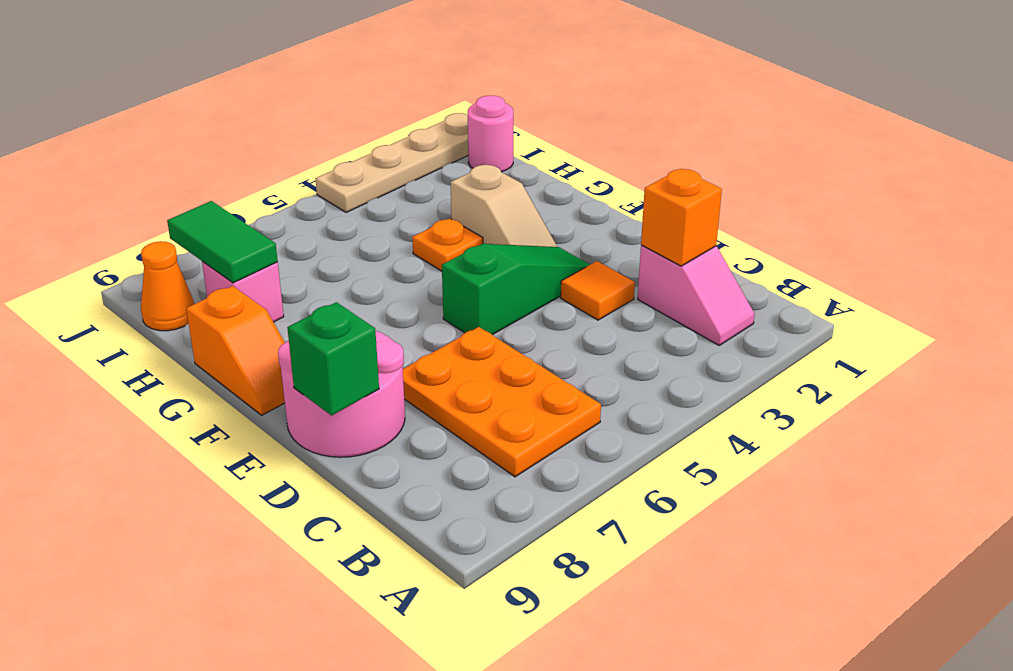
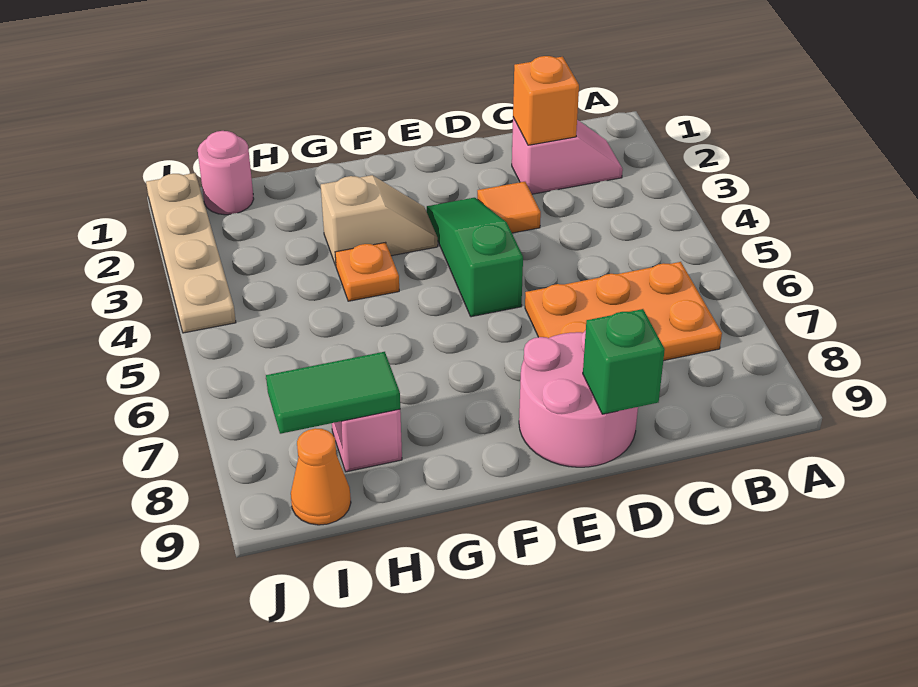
orange 1x2 slope [186,286,285,415] -> none

